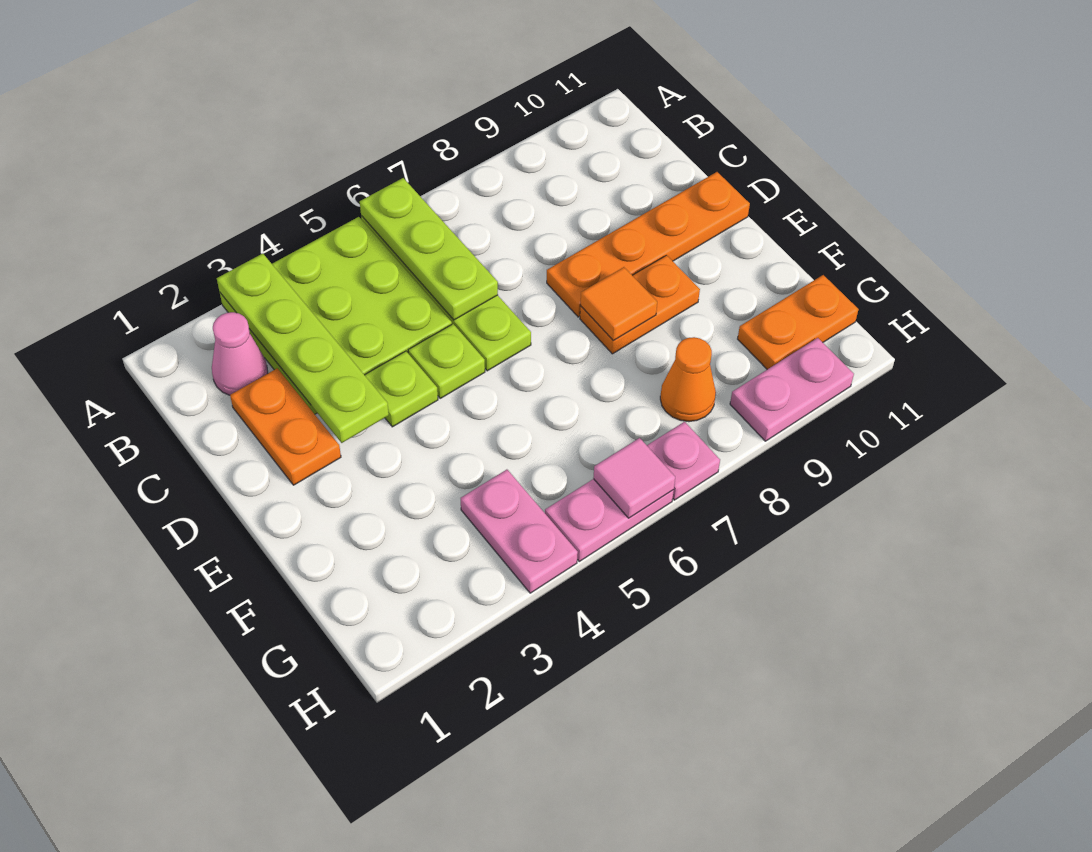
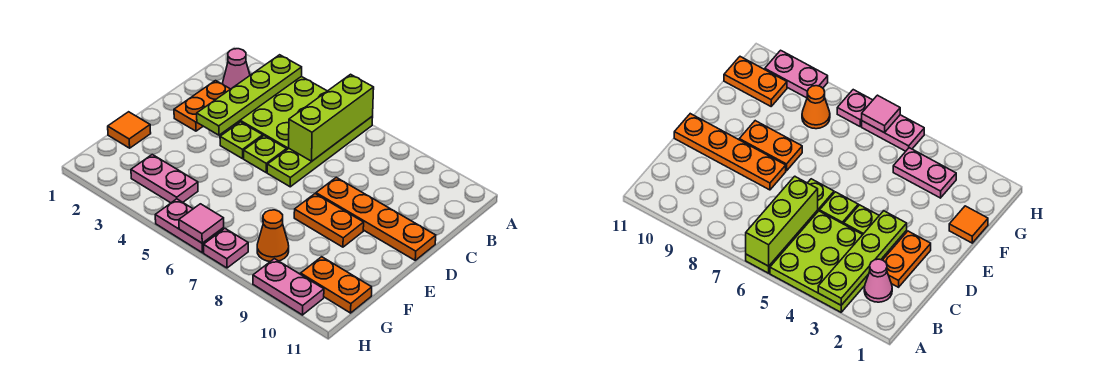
lime 1x3 plate [360,178,498,320] -> lime 1x3 brick [289,74,374,161]
orange 1x1 tile [580,267,657,340] -> orange 1x1 tile moved to [108,112,151,148]
pink 1x2 plate [461,470,578,593] -> pink 1x2 plate turned to [131,154,198,203]

